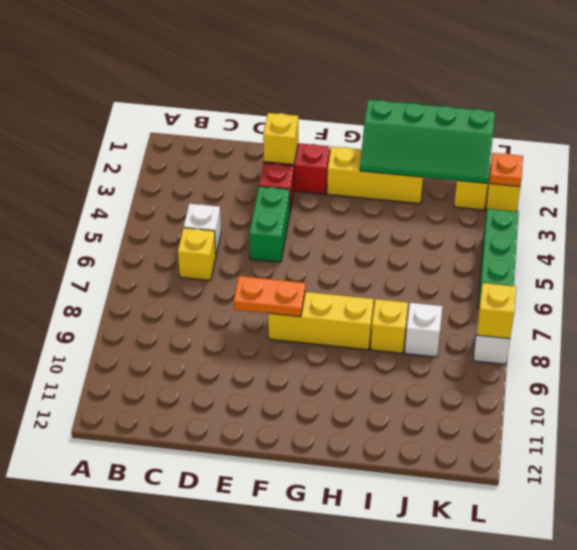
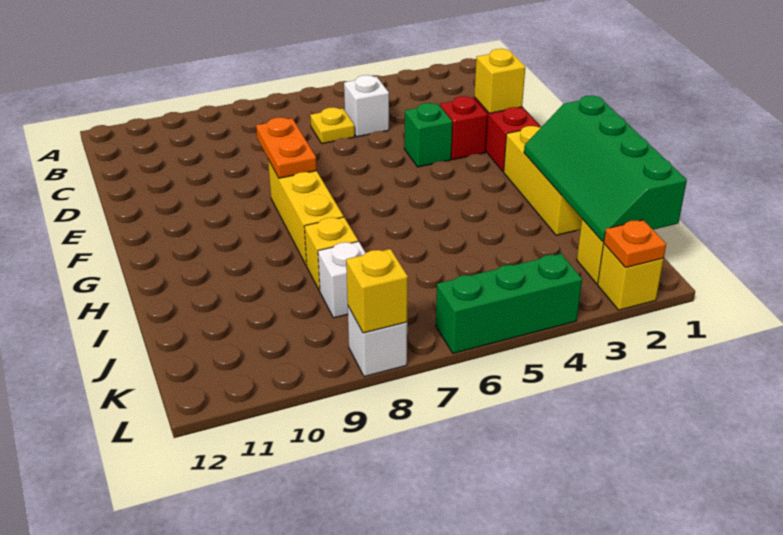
yellow 1x1 brick [178,228,216,280] -> yellow 1x1 plate [310,107,355,144]
green 1x2 brick [249,186,290,262] -> green 1x1 brick [404,103,452,167]

